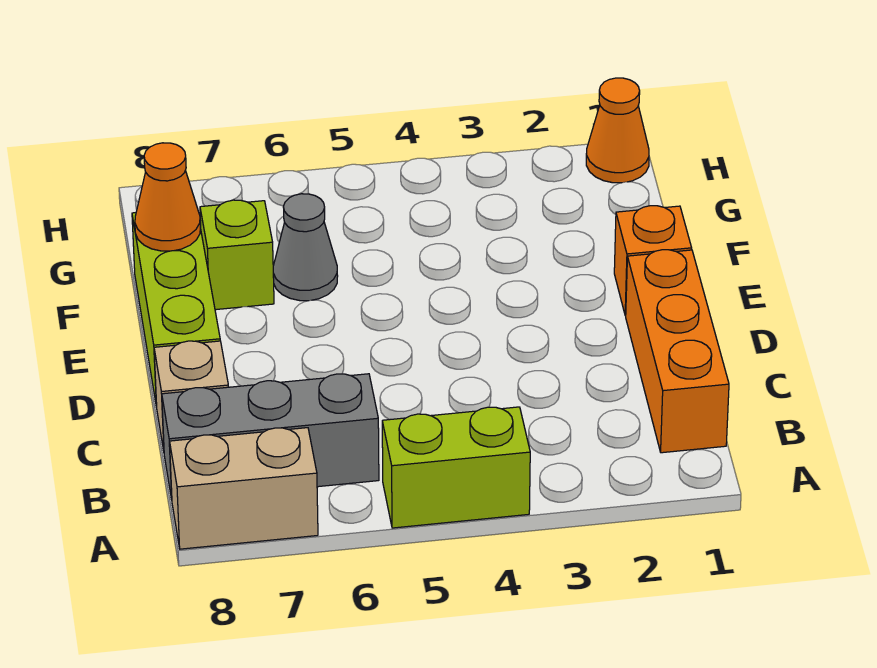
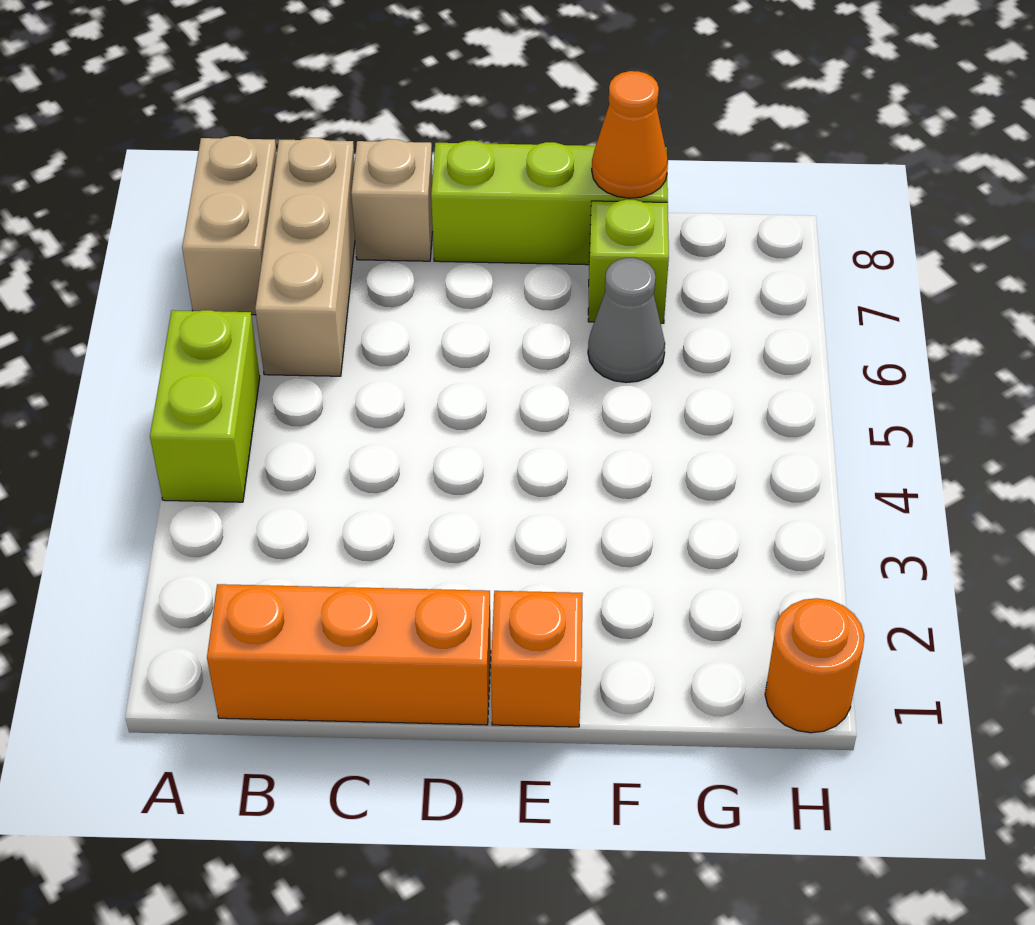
grey 1x3 brick [162,374,379,499] -> tan 1x3 brick [255,138,355,376]
orange 1x1 cone [586,78,649,183] -> orange 1x1 round brick [765,598,864,733]

